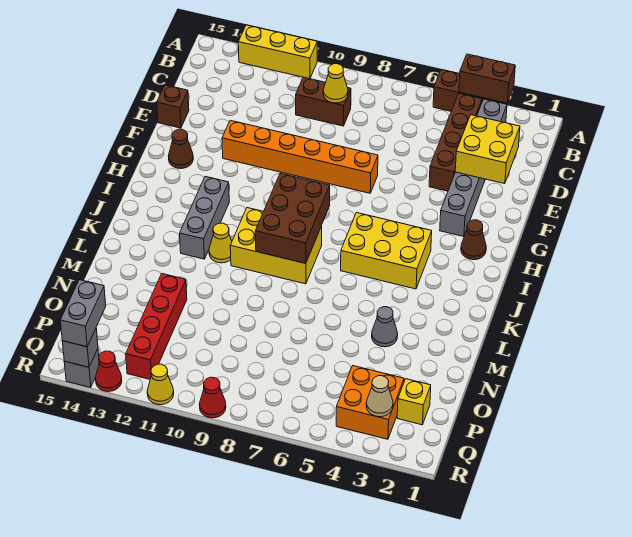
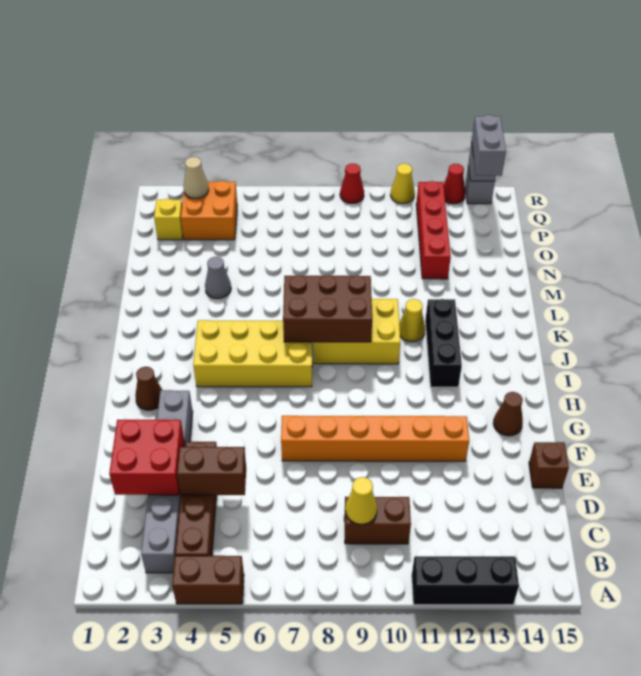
brown 1x2 brick [459,54,515,103] -> brown 1x2 brick moved to [177,447,246,495]
yellow 1x3 brick [238,25,317,79] -> black 1x3 brick [412,556,519,605]
yellow 2x2 brick [455,115,520,184] -> red 2x2 brick [109,420,184,495]
yellow 2x3 brick [341,213,432,289] -> yellow 2x4 brick [193,320,312,387]
brown 2x3 brick [255,173,330,264] -> brown 2x3 brick turned to [283,275,372,342]
grey 1x3 brick [180,176,229,259] -> black 1x3 brick [425,299,462,387]

